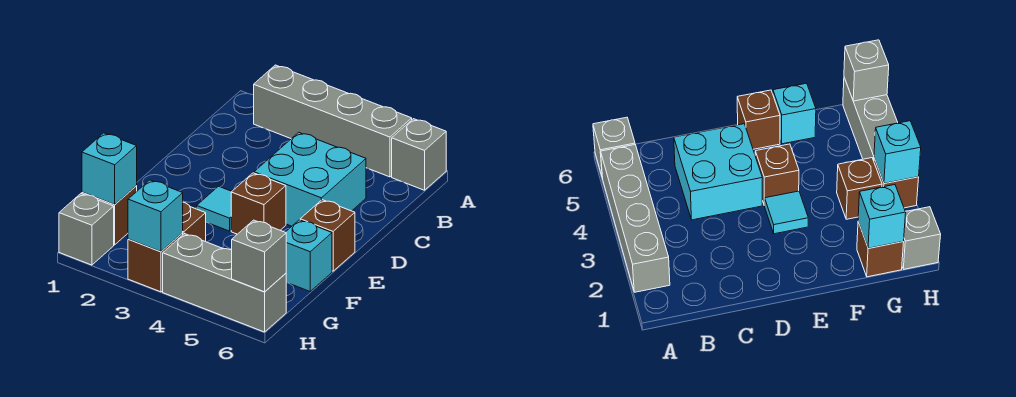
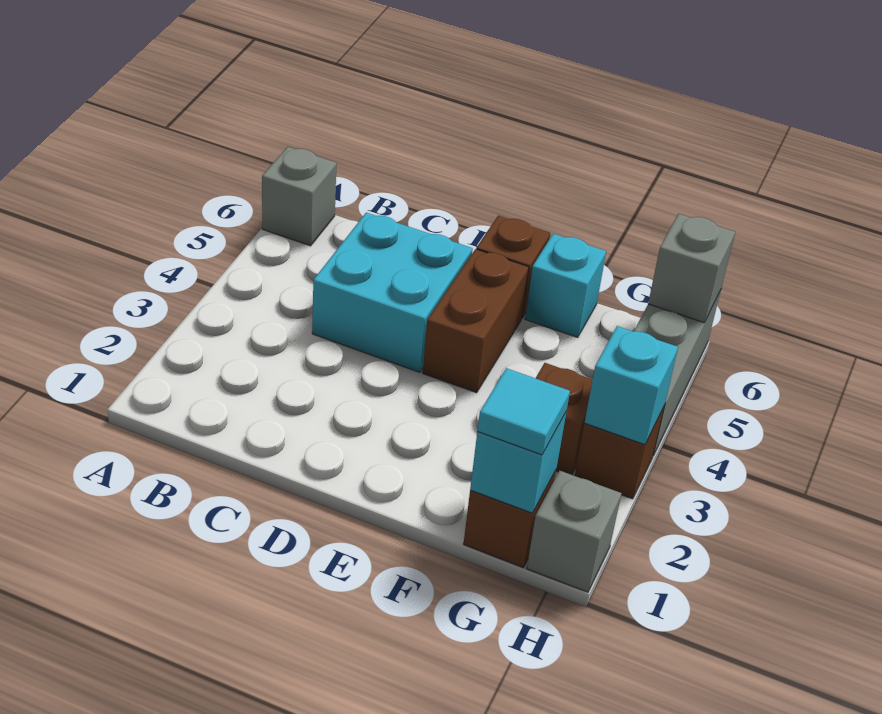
grey 1x4 brick [254,65,412,177] -> none
cyan 1x1 tile [197,186,232,231] -> cyan 1x1 tile moved to [477,368,570,455]
brown 1x1 brick [231,173,286,234] -> brown 1x2 brick [423,249,529,393]

